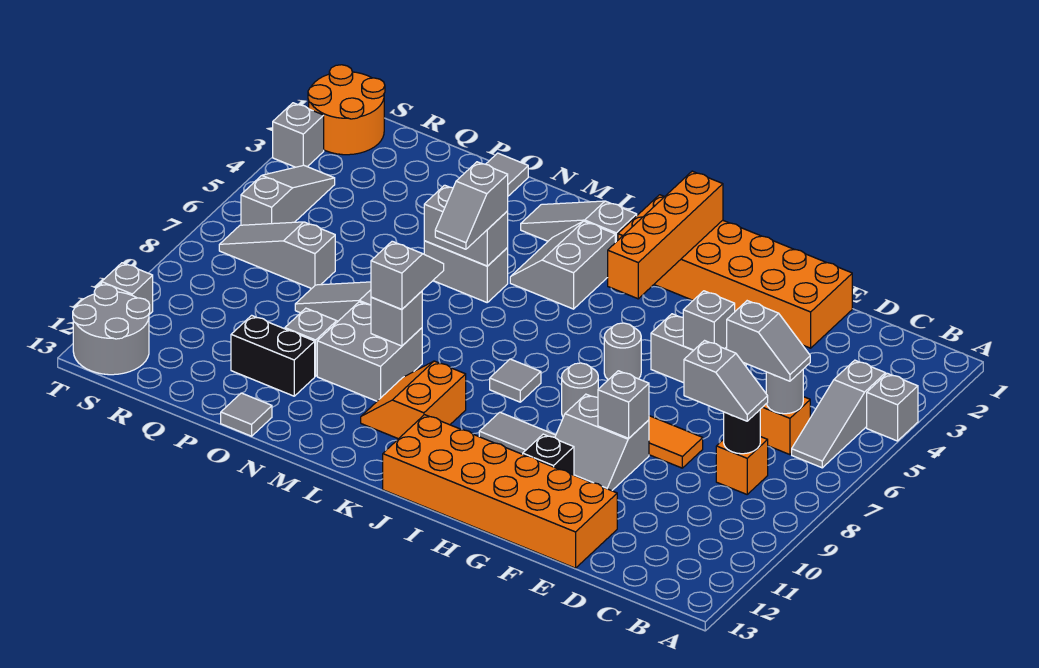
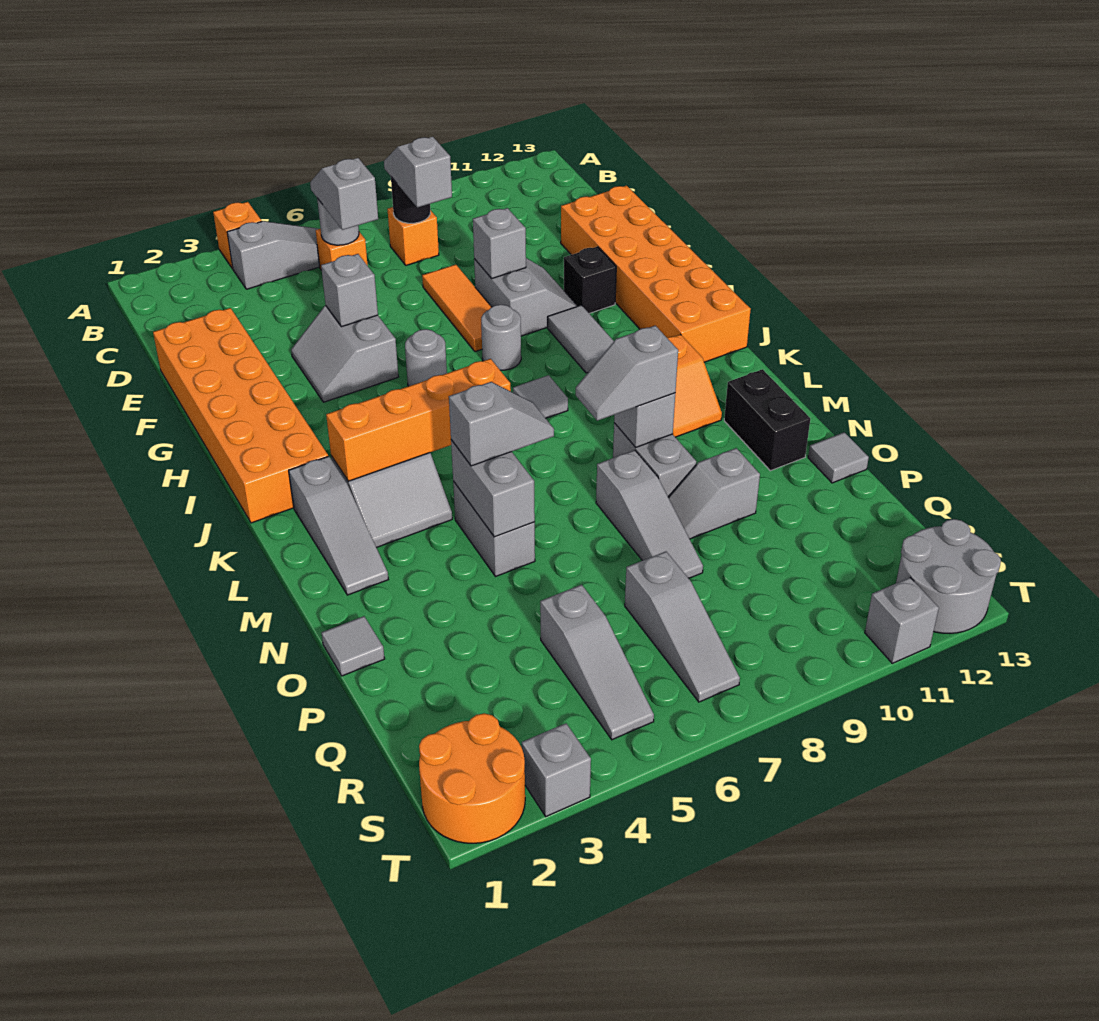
grey 1x1 brick [867,373,918,441] -> orange 1x1 brick [213,202,262,268]
orange 1x4 brick [608,171,723,299] -> orange 1x4 brick moved to [326,359,511,481]
grey 2x2 brick [317,302,422,401] -> grey 1x2 brick [613,423,696,497]
black 1x2 brick [231,315,315,396] -> black 1x2 brick moved to [724,369,810,471]
grey 1x3 slope [241,165,335,225] -> grey 1x3 slope turned to [540,585,654,740]

